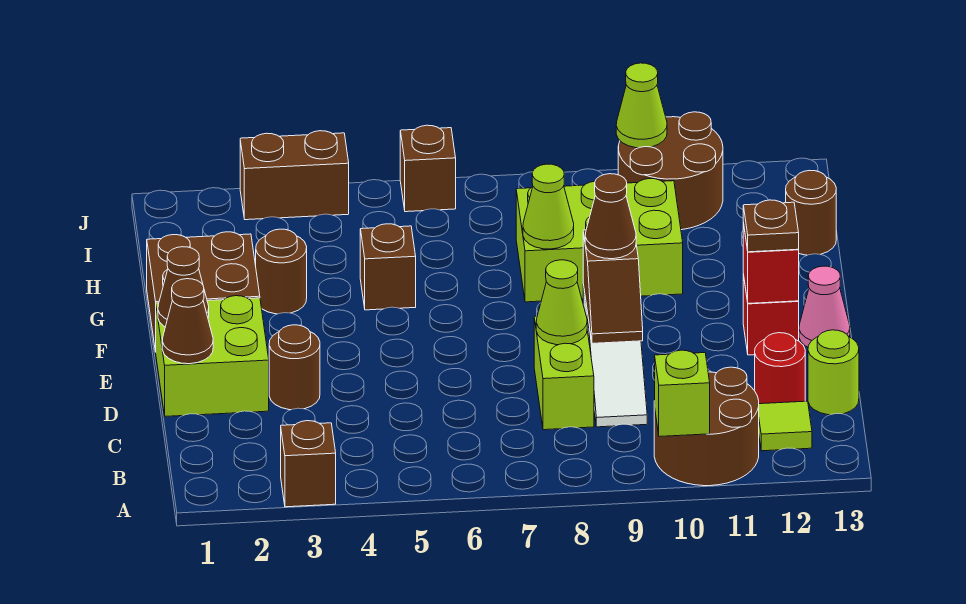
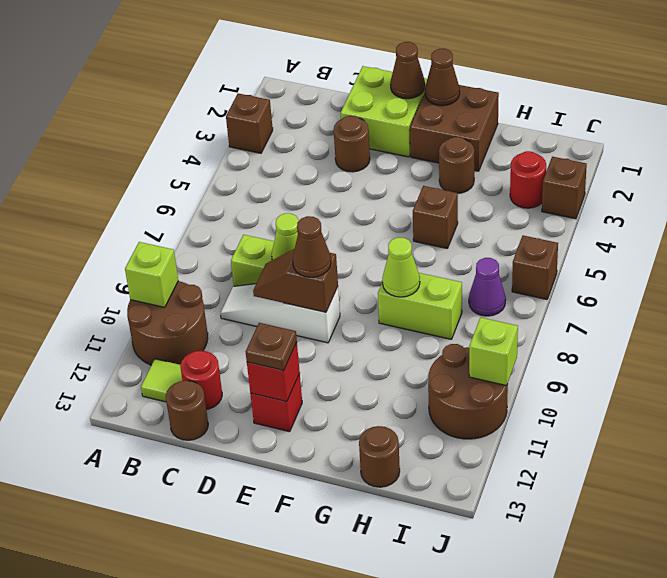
lime 1x1 round brick [808,330,859,415] -> brown 1x1 round brick [166,381,208,440]
brown 1x1 cone [162,279,213,364] -> brown 1x1 cone moved to [425,49,460,106]
pink 1x1 cone [799,266,850,347] -> none
lime 2x3 brick [516,179,683,302] -> lime 1x2 brick [378,273,462,339]
none -> red 1x1 round brick [510,151,546,208]
none -> purple 1x1 cone [469,258,506,316]
brown 1x2 brick [240,131,349,220] -> brown 1x1 brick [542,157,587,219]
lime 1x1 cone [616,63,667,148] -> lime 1x1 brick [469,317,518,386]

